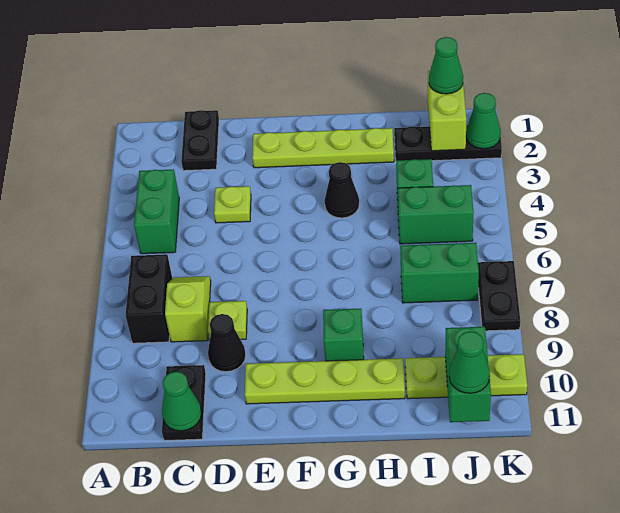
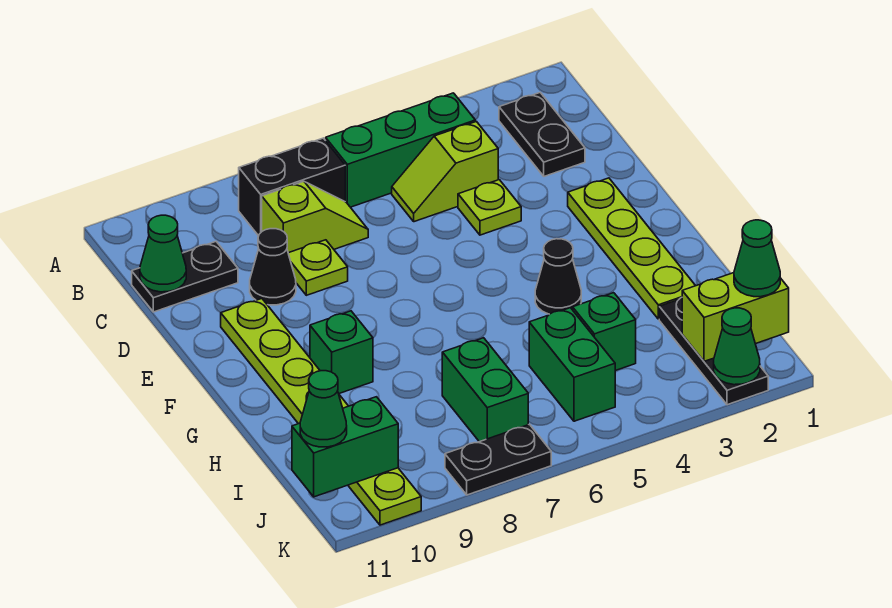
green 1x2 brick [134,169,179,254] -> green 1x3 brick [326,93,475,207]
black 1x2 plate [181,110,219,171] -> black 1x2 plate turned to [499,93,585,176]
none -> lime 1x2 slope [392,122,498,222]

